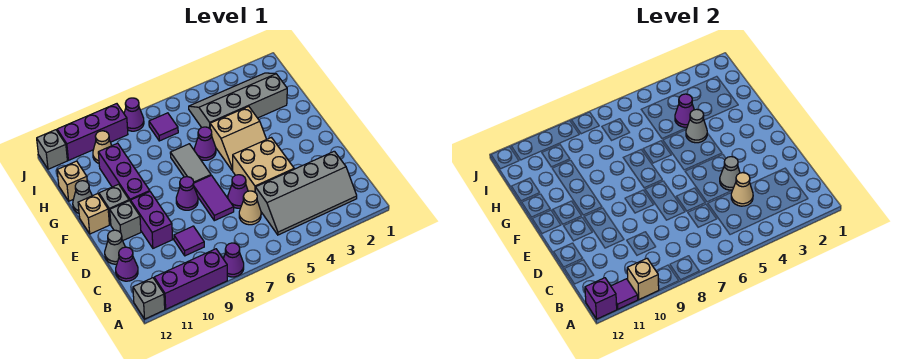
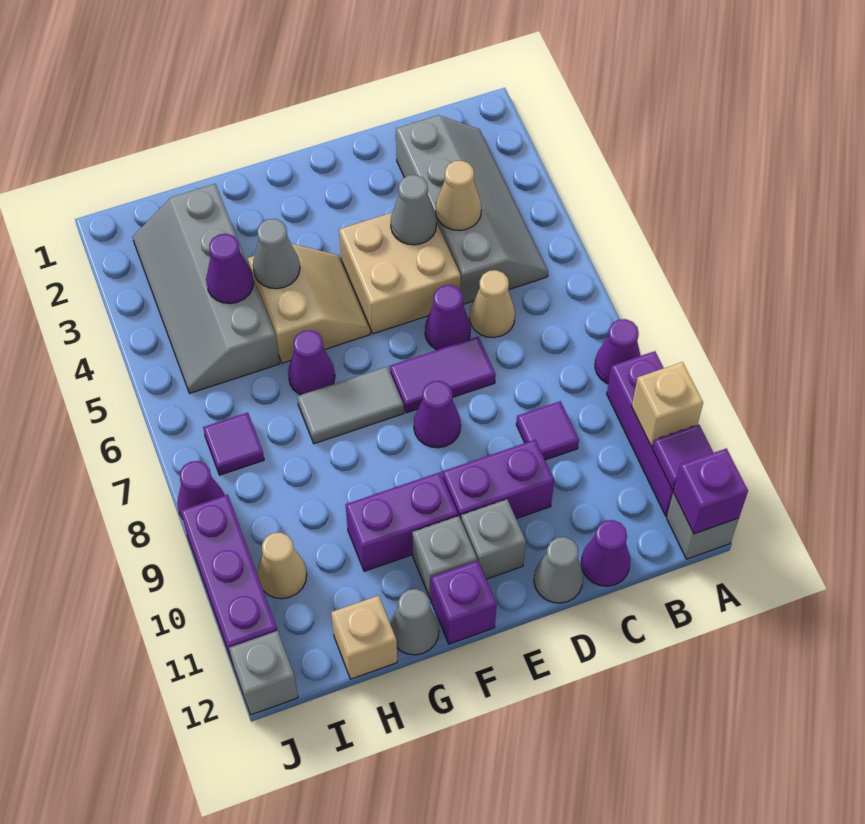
purple 1x3 brick [98,143,150,202] -> purple 1x2 brick [346,472,458,571]
tan 1x1 brick [78,193,109,234] -> purple 1x1 brick [431,561,497,644]

